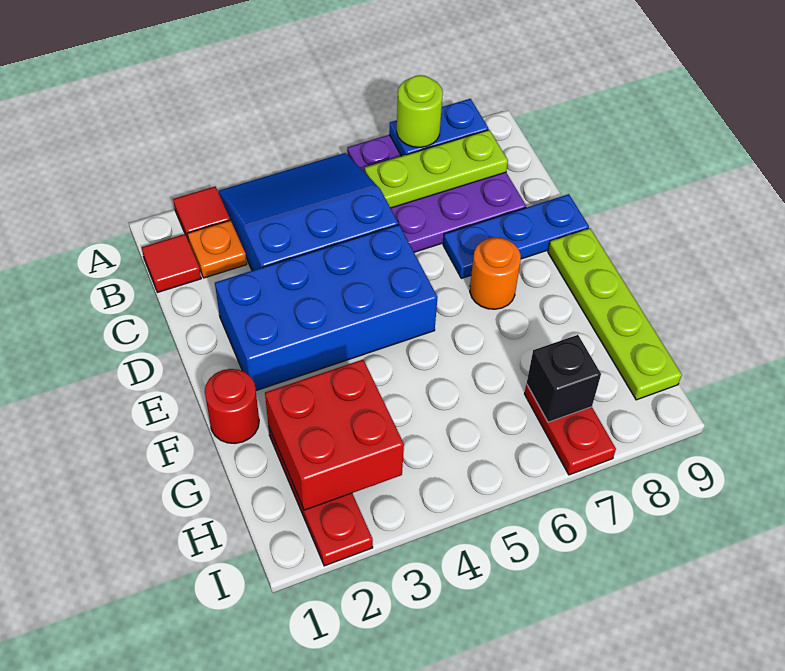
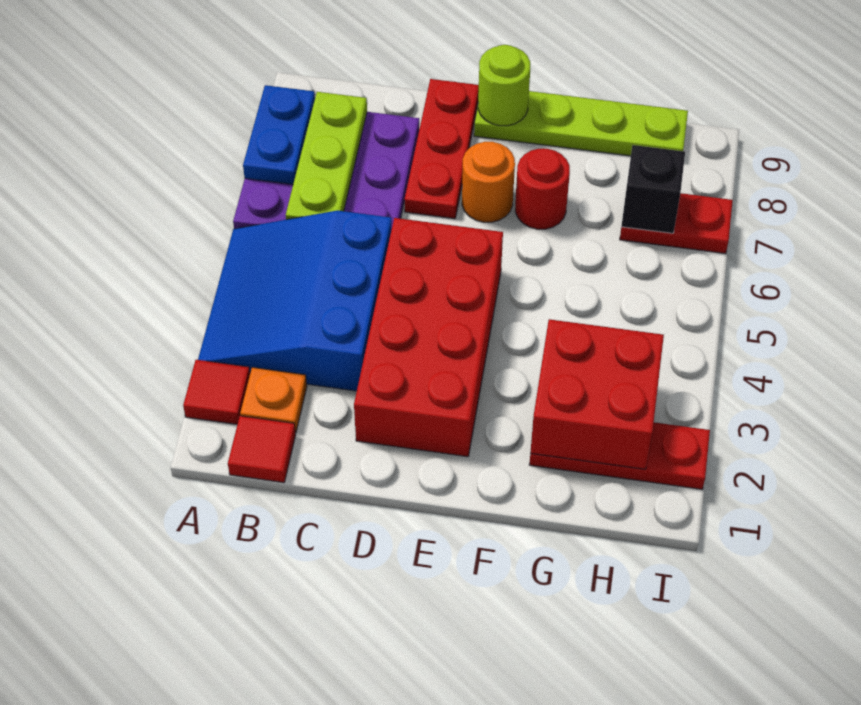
lime 1x1 round brick [397,75,443,147] -> lime 1x1 round brick moved to [478,45,530,126]
blue 2x4 brick [215,225,438,391] -> red 2x4 brick [354,218,503,457]
blue 1x3 plate [443,194,589,278] -> red 1x3 plate [405,79,479,219]
red 1x1 round brick [205,369,259,443] -> red 1x1 round brick moved to [515,148,570,229]

